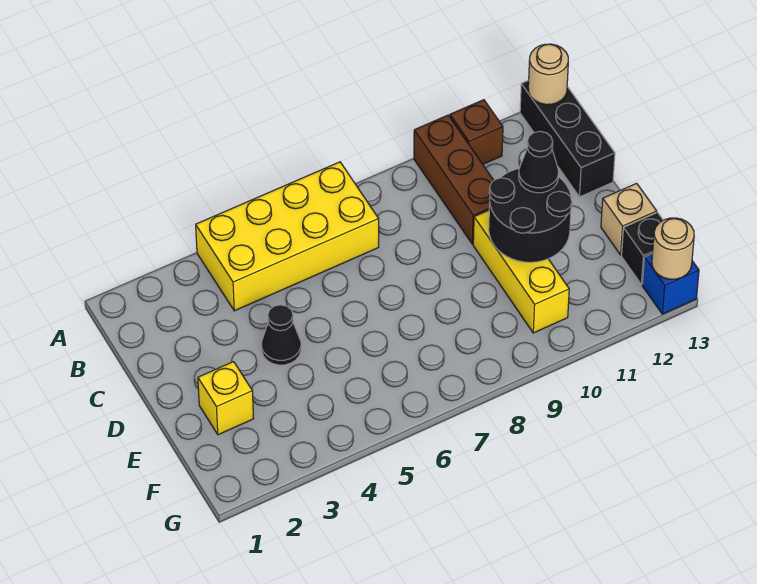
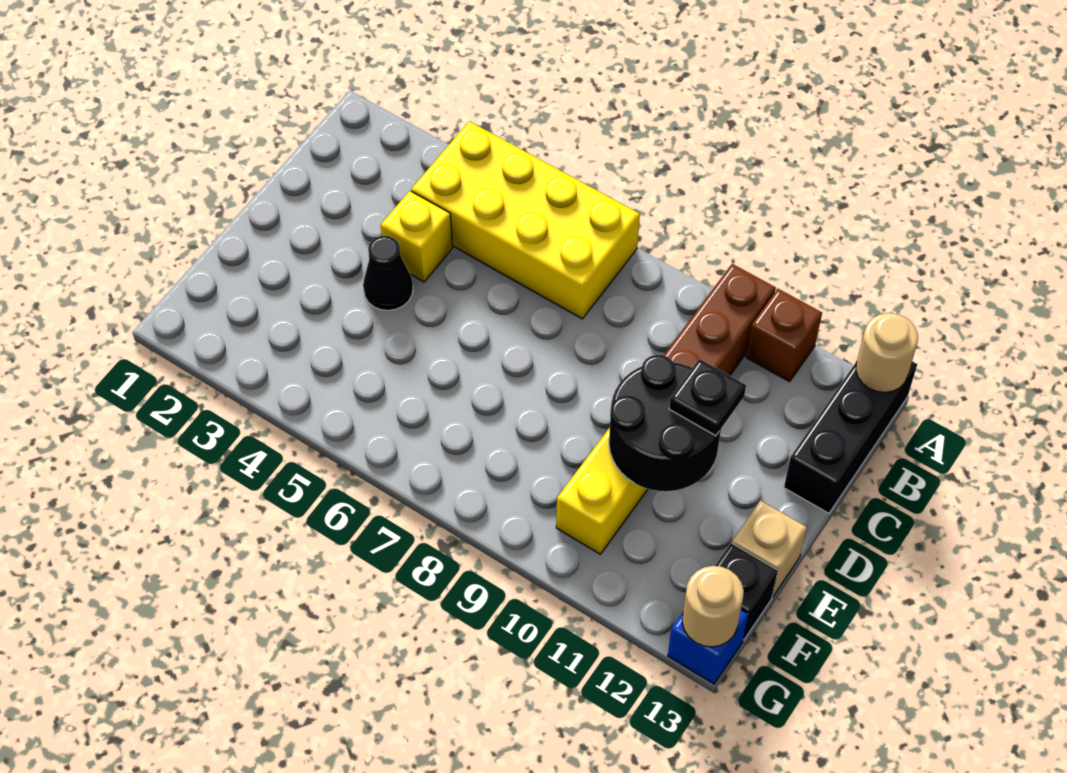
black 1x1 cone [519,131,558,193] -> black 1x1 plate [669,359,746,436]
yellow 1x1 brick [198,362,254,435] -> yellow 1x1 brick moved to [381,191,452,282]

